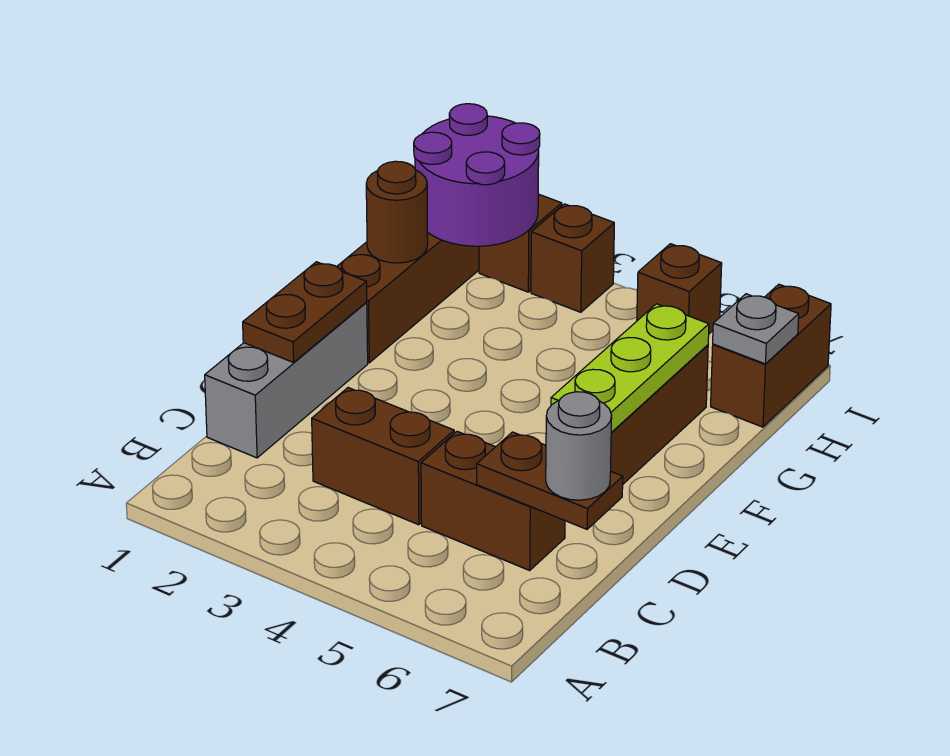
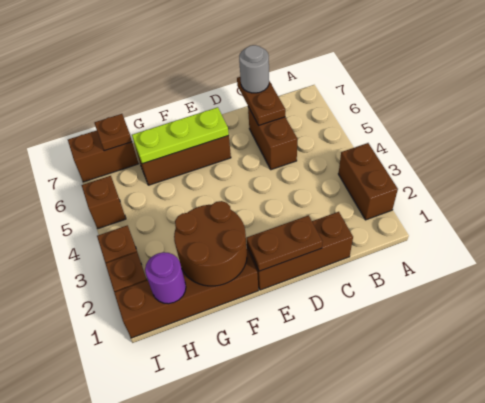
grey 1x3 brick [205,303,368,458] -> brown 1x3 brick [247,212,353,290]
brown 1x2 brick [312,388,454,525] -> brown 1x2 brick moved to [338,143,398,220]
brown 1x1 round brick [366,161,428,263] -> brown 2x2 round brick [174,201,247,286]
purple 2x2 round brick [414,104,540,246] -> purple 1x1 round brick [145,252,186,304]
grey 1x1 plate [713,294,799,364] -> brown 1x1 plate [95,114,132,151]

